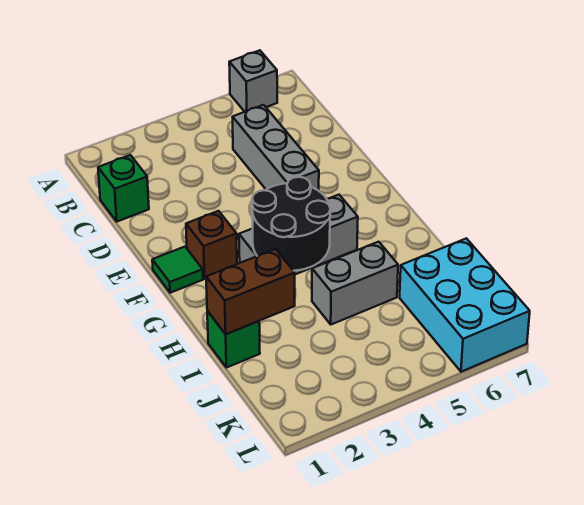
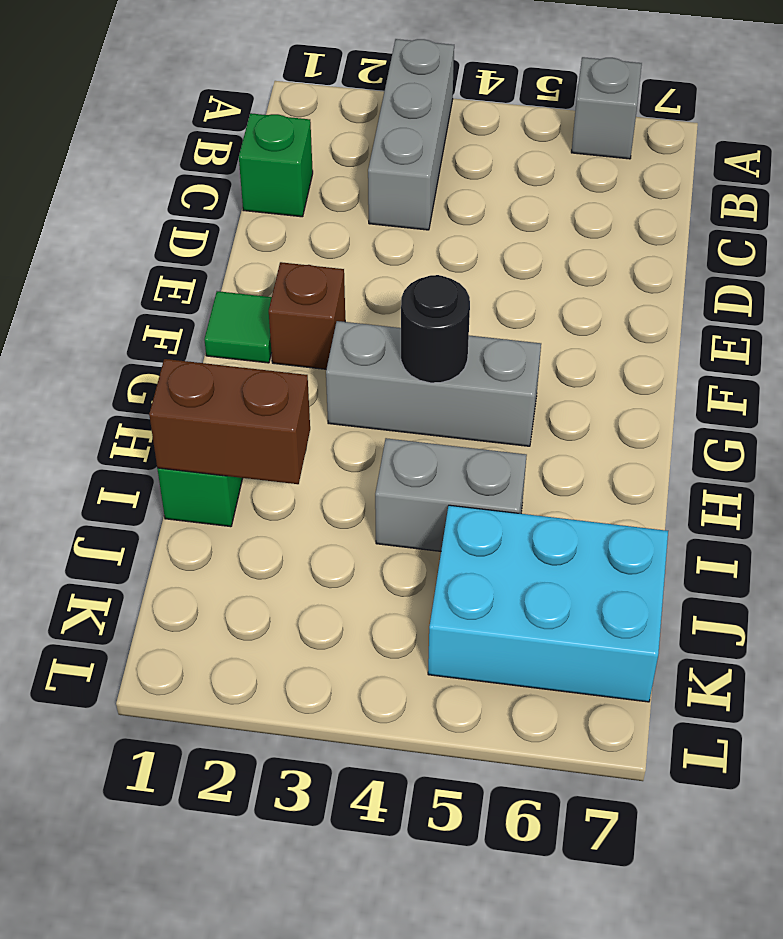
grey 1x3 brick [233,105,319,191] -> grey 1x3 brick moved to [368,39,454,230]
black 2x2 round brick [252,177,331,271] -> black 1x1 round brick [401,275,470,383]
cyan 2x3 brick [400,238,530,372] -> cyan 2x3 brick turned to [428,505,668,702]

